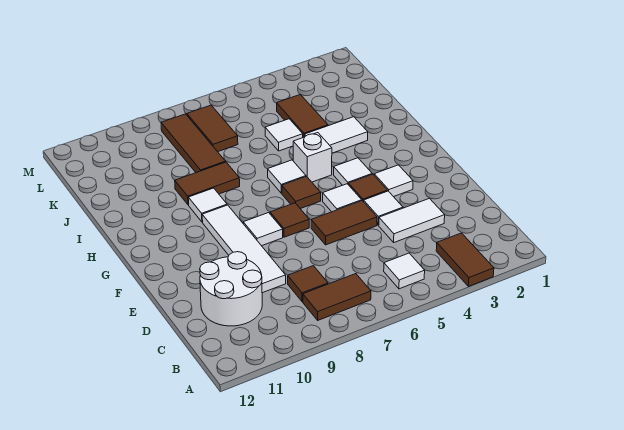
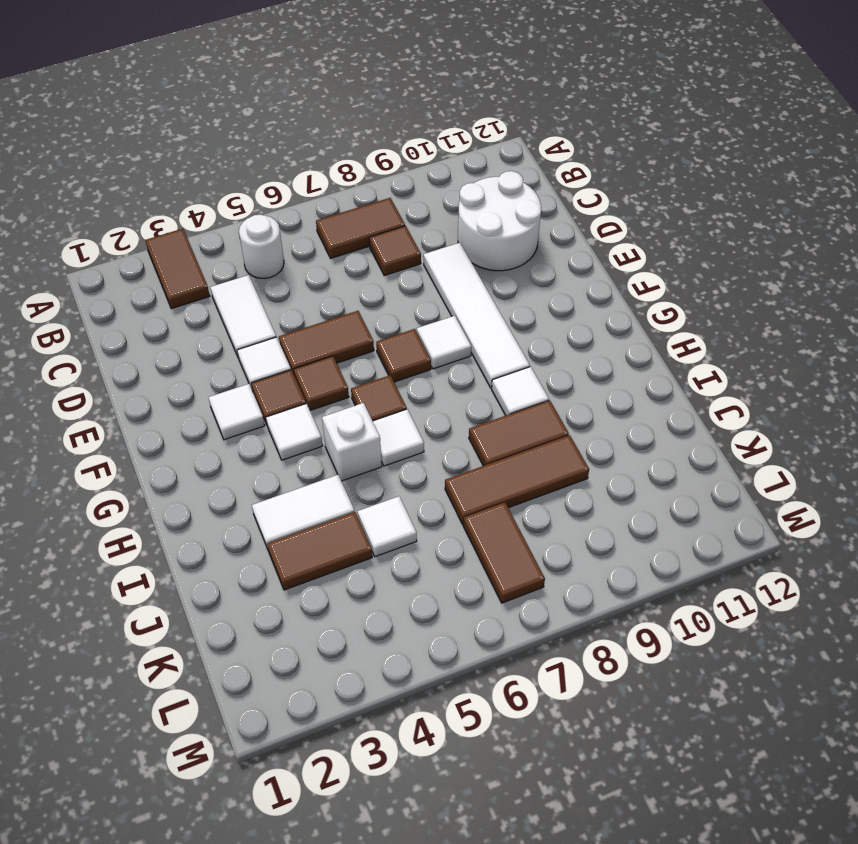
white 1x1 tile [384,253,425,289] -> white 1x1 round brick [239,215,284,278]
white 1x2 tile [379,198,445,242] -> white 1x2 tile turned to [210,275,276,358]
white 1x1 tile [323,184,362,212] -> brown 1x1 tile [294,356,349,410]
brown 1x2 tile [277,95,328,137] -> brown 1x2 tile turned to [267,512,372,590]
brown 1x3 tile [161,114,226,173] -> brown 1x3 tile turned to [445,435,589,524]

